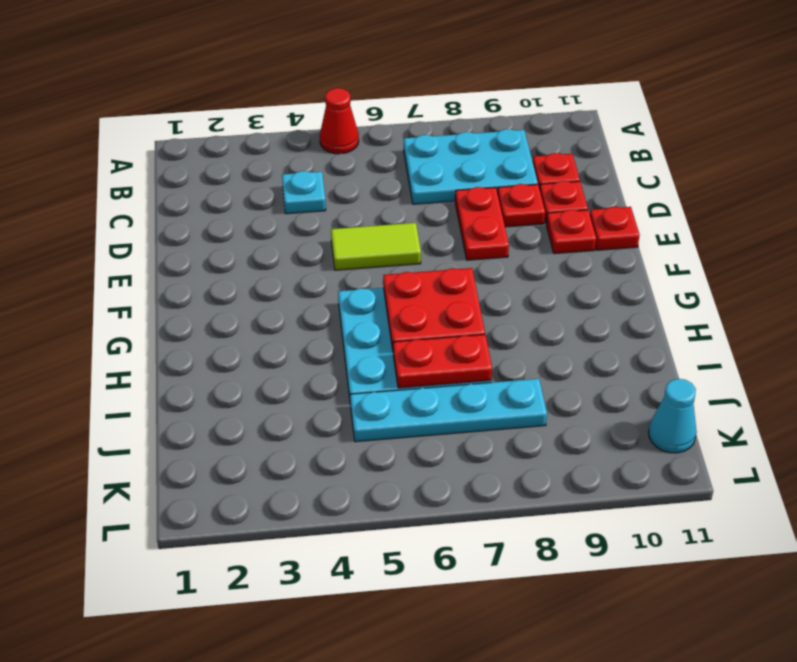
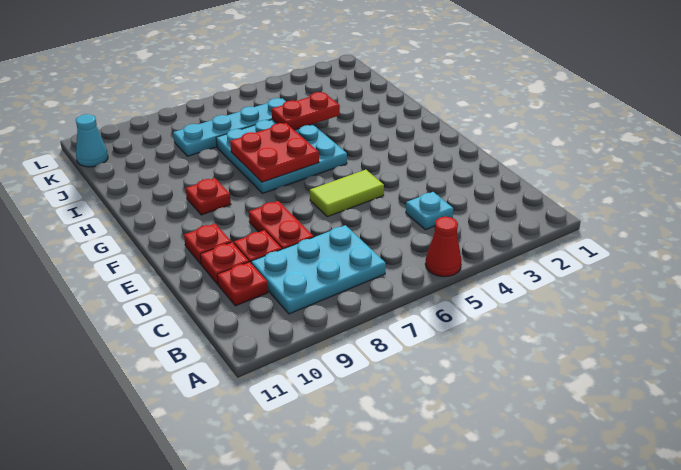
red 1x1 plate [590,207,640,250] -> red 1x1 plate moved to [186,178,231,215]
red 1x2 plate [393,334,492,388] -> red 1x2 plate moved to [272,92,340,130]

